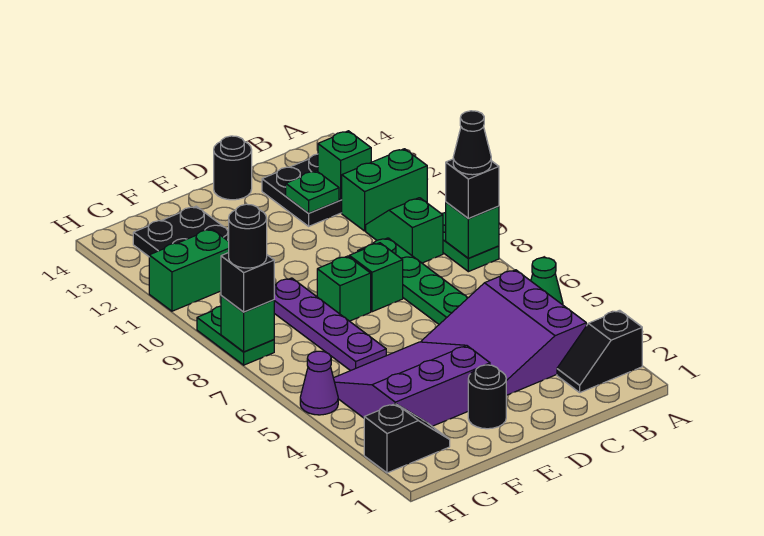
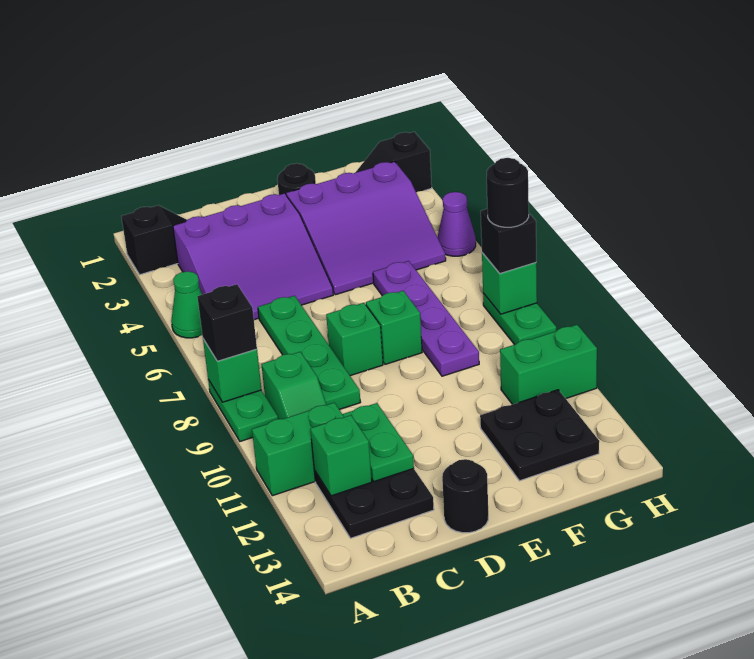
black 1x1 cone [453,111,491,175] -> none
purple 3x3 slope [421,270,586,395] -> purple 3x3 slope turned to [173,193,333,320]
green 1x1 plate [286,171,339,213] -> green 1x2 plate [343,403,414,482]

